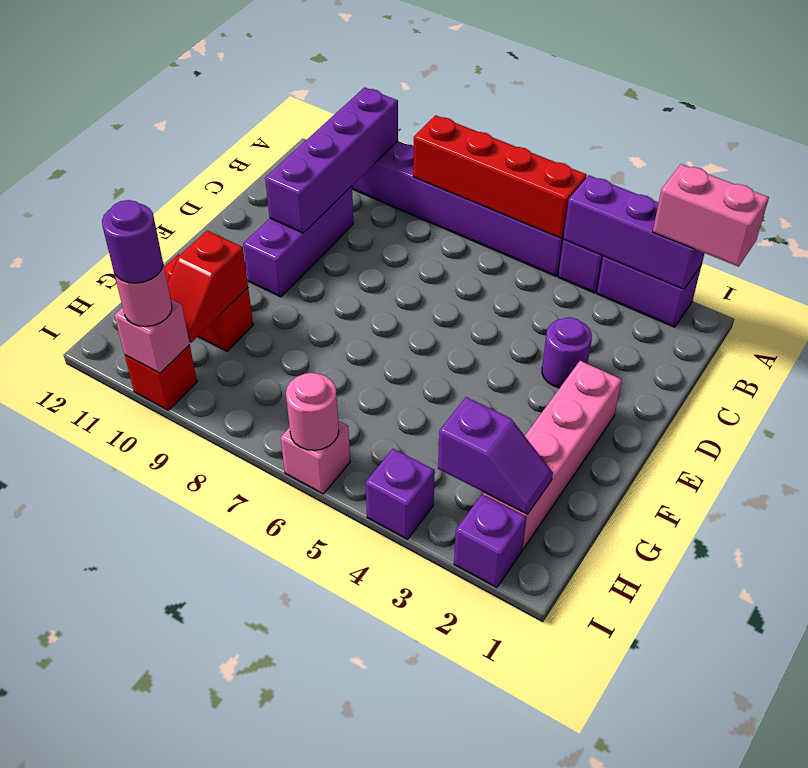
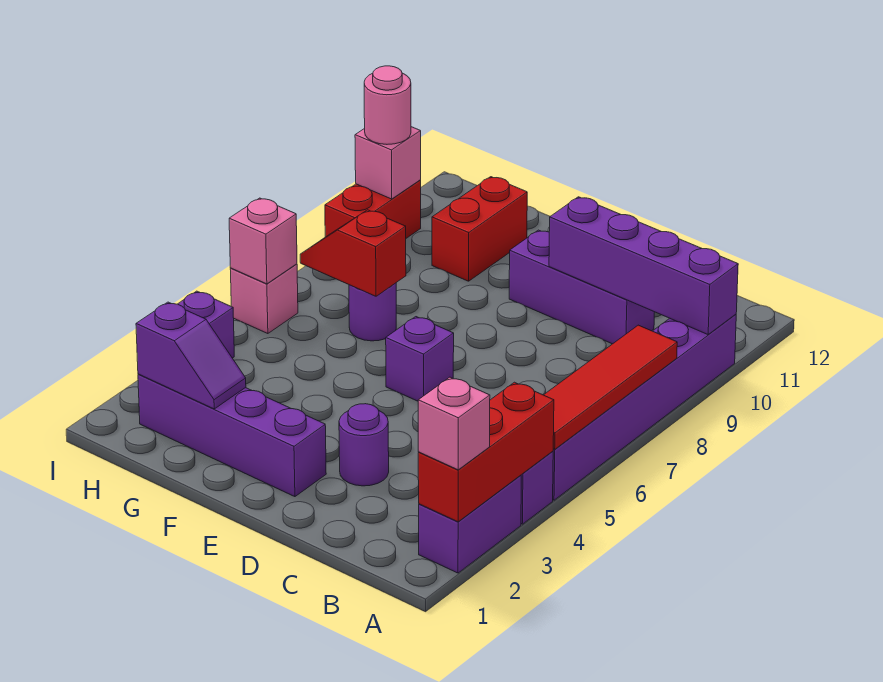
pink 1x2 brick [653,164,769,267] -> pink 1x1 brick [418,377,490,470]
purple 1x3 brick [563,175,705,289] -> red 1x3 brick [418,382,554,522]
red 1x4 brick [413,115,587,238] -> red 1x4 tile [544,325,677,449]
pink 1x4 brick [483,361,622,550] -> purple 1x4 brick [138,374,326,497]
red 1x2 slope [167,231,248,343] -> red 1x2 slope moved to [300,210,406,296]
purple 1x2 slope [438,397,553,514] -> purple 1x2 slope turned to [136,302,246,409]
purple 1x1 brick [454,494,526,587] -> purple 1x1 brick moved to [386,317,454,401]
pink 1x1 round brick [286,373,339,450] -> pink 1x1 brick [229,198,297,284]
red 1x1 brick [125,345,197,410] -> red 1x2 brick [325,180,421,238]
purple 1x1 round brick [102,200,163,283] -> purple 1x1 round brick moved to [349,283,396,341]

